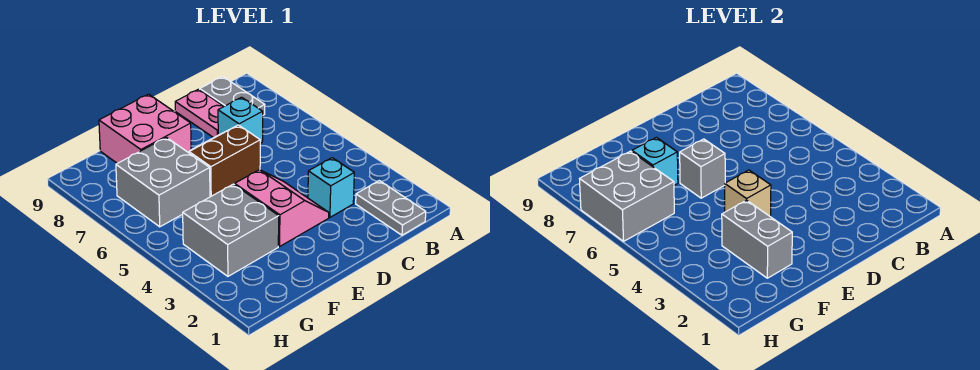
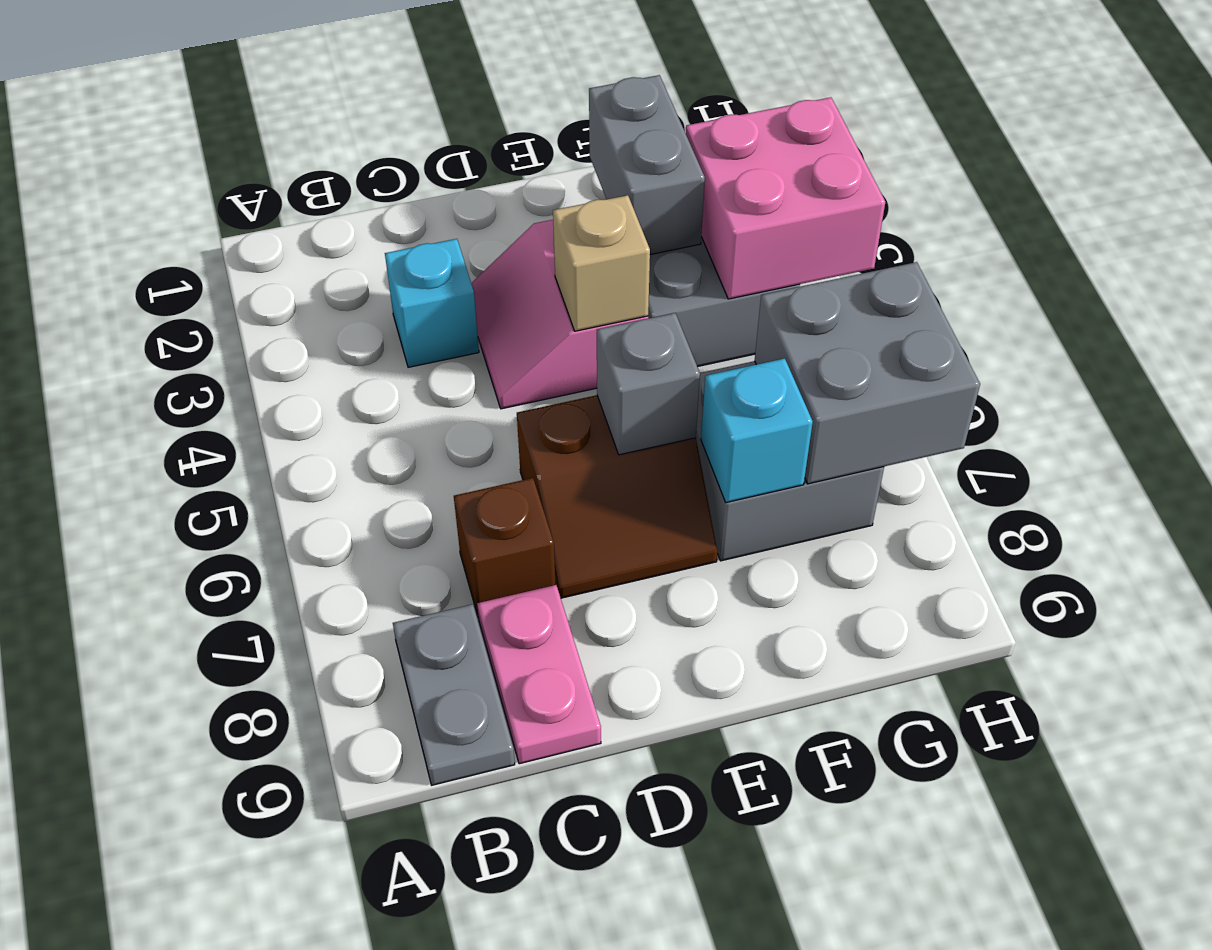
grey 1x2 plate [356,181,426,235] -> none
cyan 1x1 brick [218,97,263,144] -> brown 1x1 brick [454,478,556,618]
pink 2x2 brick [99,94,191,163] -> pink 2x2 brick moved to [686,97,885,299]

